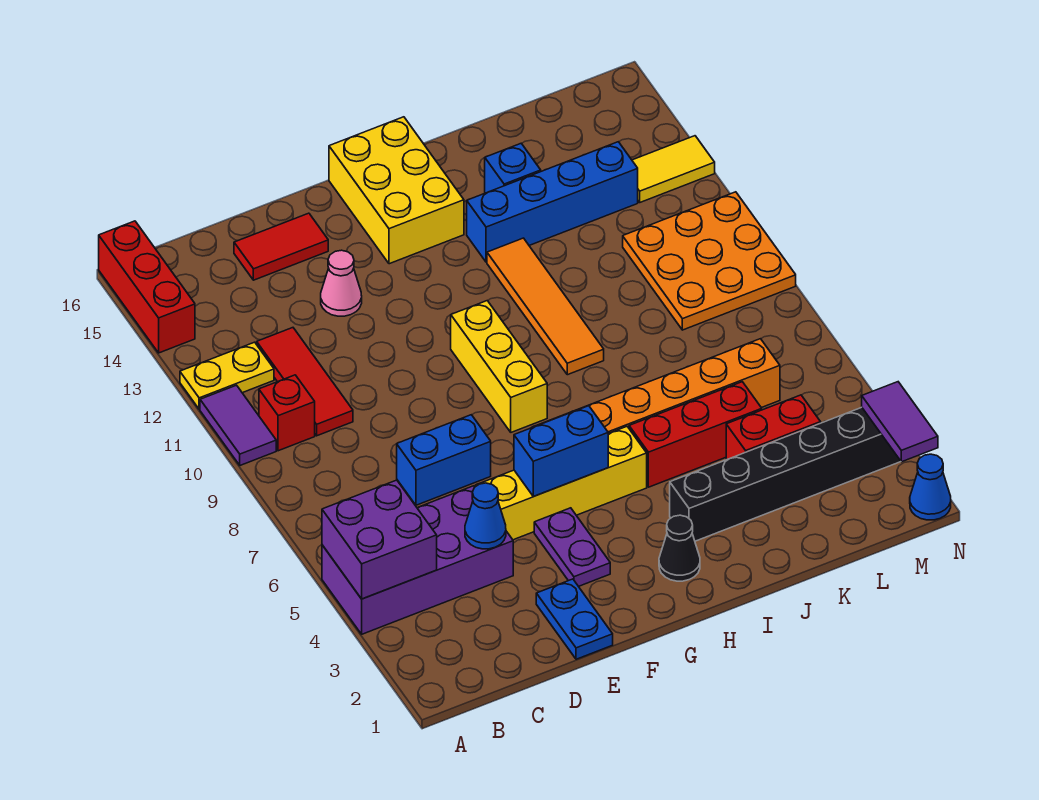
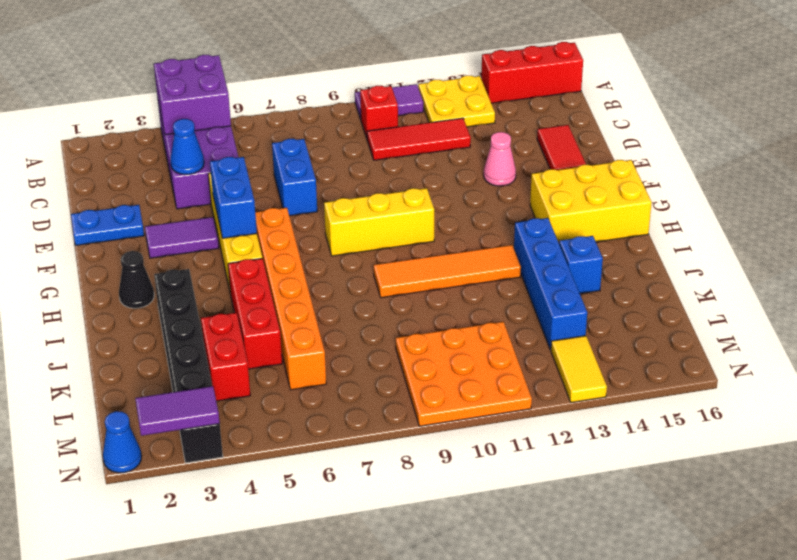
yellow 1x2 plate [180,342,274,409] -> yellow 2x2 plate [418,76,495,127]
purple 1x2 plate [534,508,610,586] -> purple 1x2 tile [145,217,219,258]

